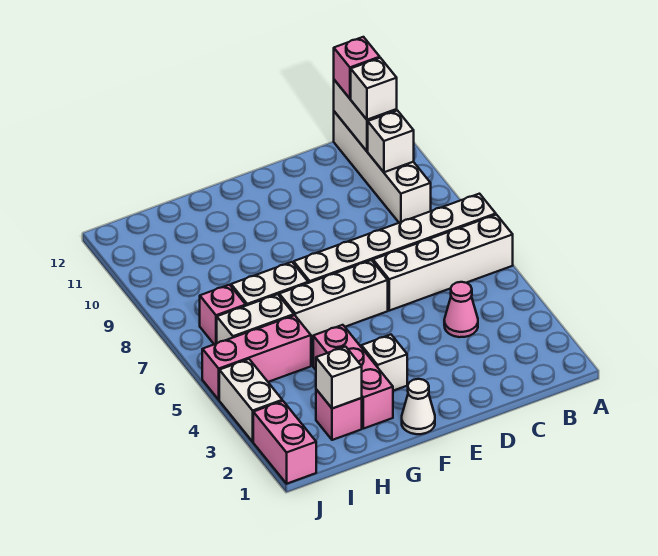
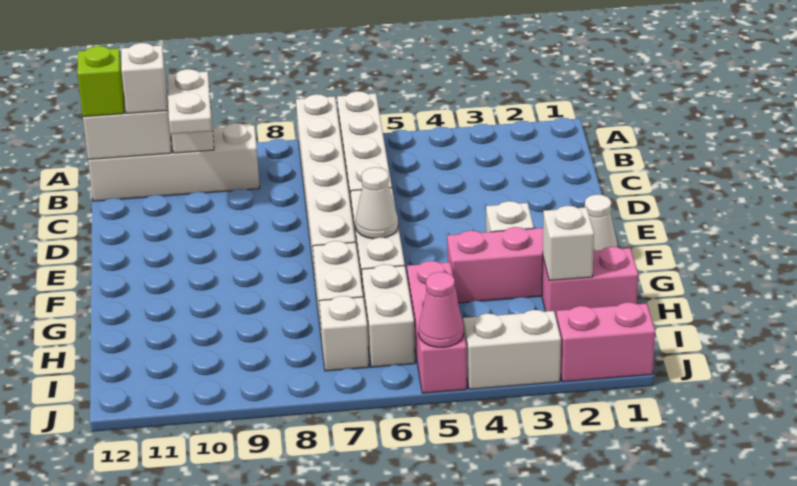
none -> white 1x2 plate [167,69,212,134]
pink 1x1 brick [334,37,380,99] -> lime 1x1 brick [77,46,124,117]
pink 1x1 cone [444,282,478,337] -> pink 1x1 cone moved to [419,272,464,347]
none -> white 1x1 cone [356,167,398,239]
pink 1x1 brick [316,389,362,440] -> pink 1x2 brick [542,247,638,316]
pink 1x1 brick [200,285,246,344] -> white 1x1 brick [319,296,369,371]

